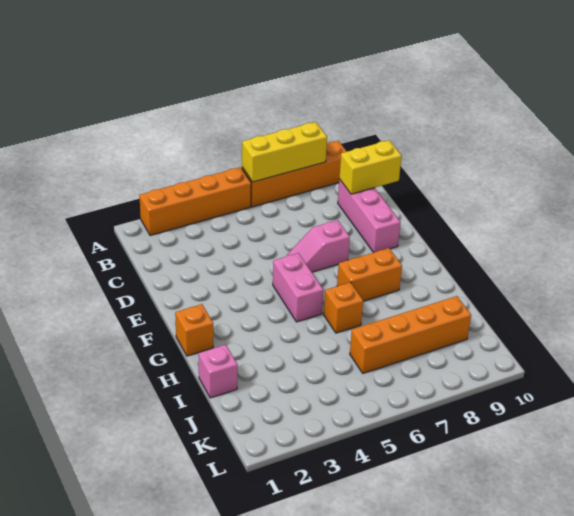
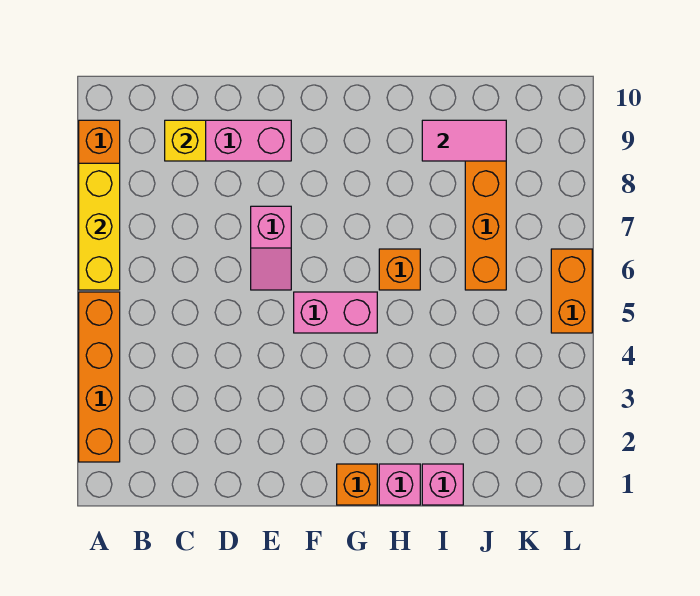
yellow 1x2 brick [339,140,402,194] -> yellow 1x1 brick [165,120,206,161]
orange 1x2 brick [337,248,402,301] -> orange 1x2 brick moved to [551,249,592,333]
none -> pink 1x1 brick [379,464,420,505]
none -> pink 1x2 tile [422,120,506,161]

